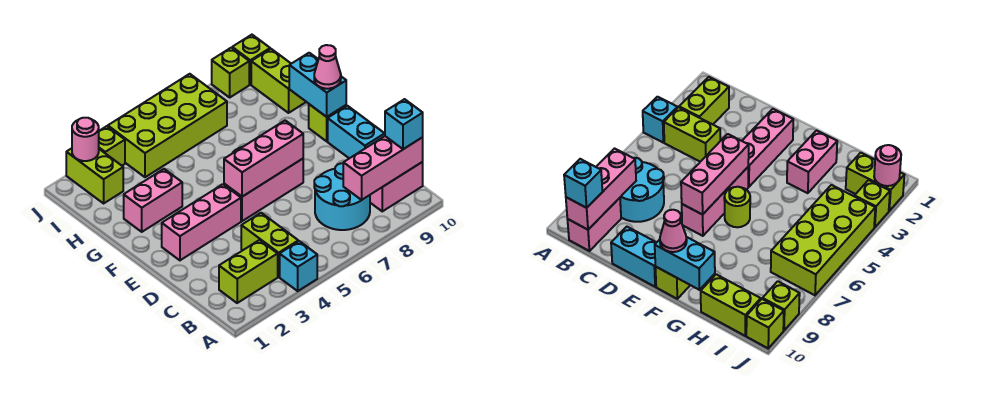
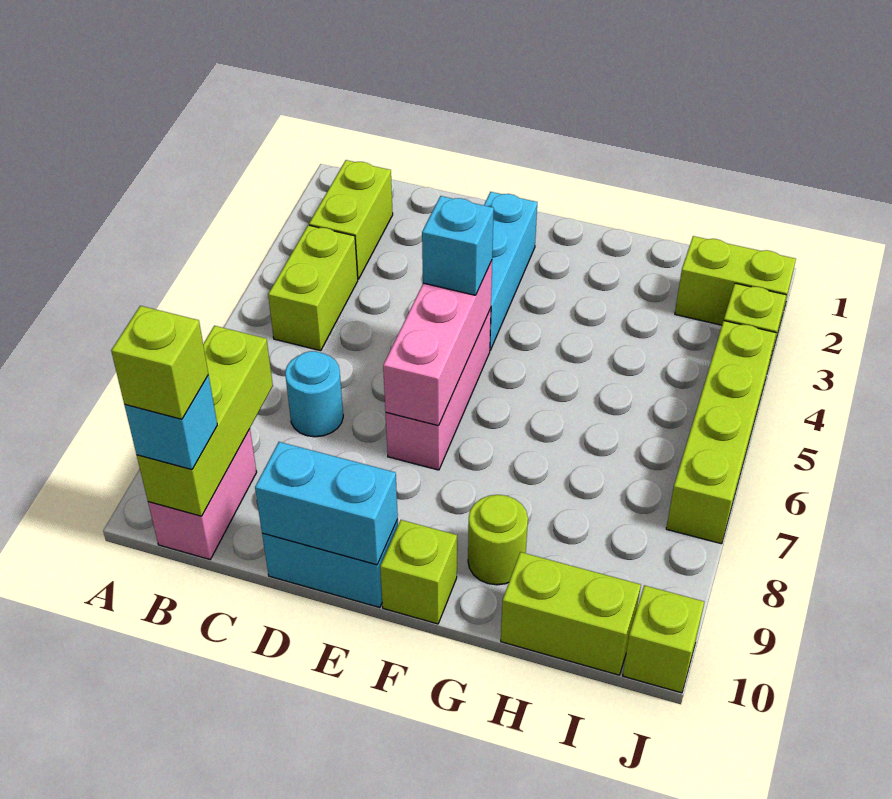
cyan 1x1 brick [280,241,317,291] -> cyan 1x1 brick moved to [422,196,494,295]
lime 1x2 brick [241,213,298,277] -> lime 1x2 brick turned to [268,225,358,351]
cyan 2x2 round brick [314,163,370,230] -> cyan 1x1 round brick [285,351,343,437]
pink 1x3 brick [343,136,423,200] -> lime 1x3 brick [137,326,273,516]
pink 1x3 brick [162,184,241,260] -> cyan 1x3 brick [484,192,537,350]
lime 1x1 round brick [724,187,750,227] -> lime 1x1 round brick moved to [468,495,528,585]
cyan 1x2 brick [289,53,346,117] -> cyan 1x2 brick moved to [255,442,398,565]
pink 1x1 cone [314,45,341,89] -> none
pink 1x2 brick [124,169,182,232] -> none
lime 2x4 brick [108,74,227,177] -> lime 1x4 brick [666,321,776,544]
pink 1x1 round brick [72,118,99,161] -> none
lime 1x1 brick [212,48,249,97] -> lime 1x1 brick moved to [111,306,208,419]

